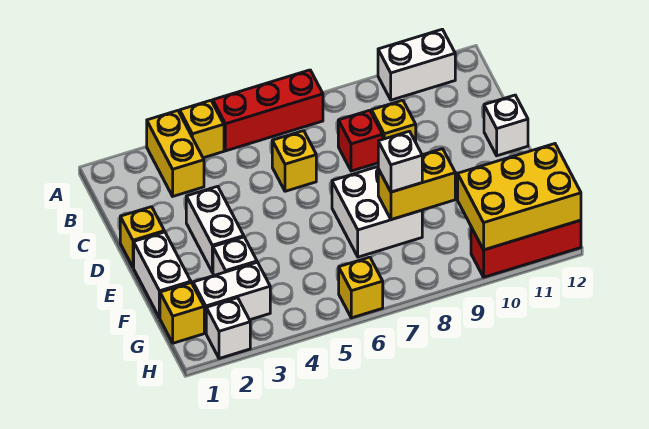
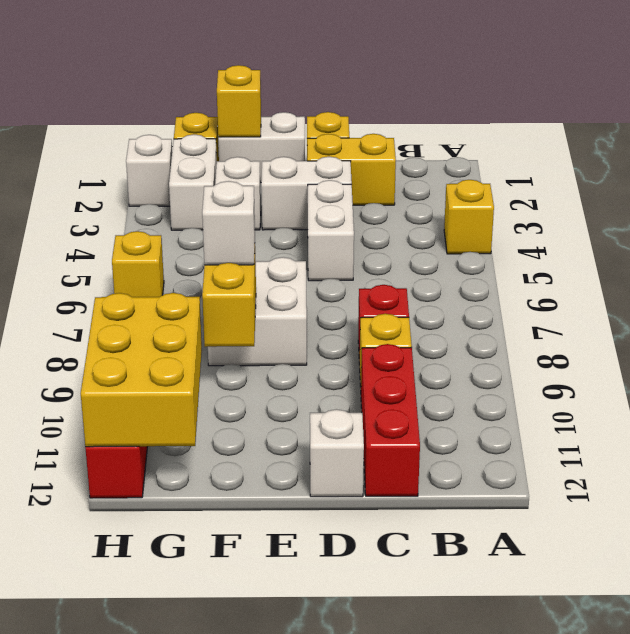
yellow 1x2 brick [147,111,204,196] -> yellow 1x2 brick moved to [307,134,396,205]
red 1x3 brick [213,70,323,151] -> red 1x3 brick moved to [361,344,420,496]
white 1x2 brick [378,29,455,100] -> white 1x2 brick moved to [308,180,354,281]
yellow 1x1 brick [272,131,316,191] -> yellow 1x1 brick moved to [217,65,261,137]

